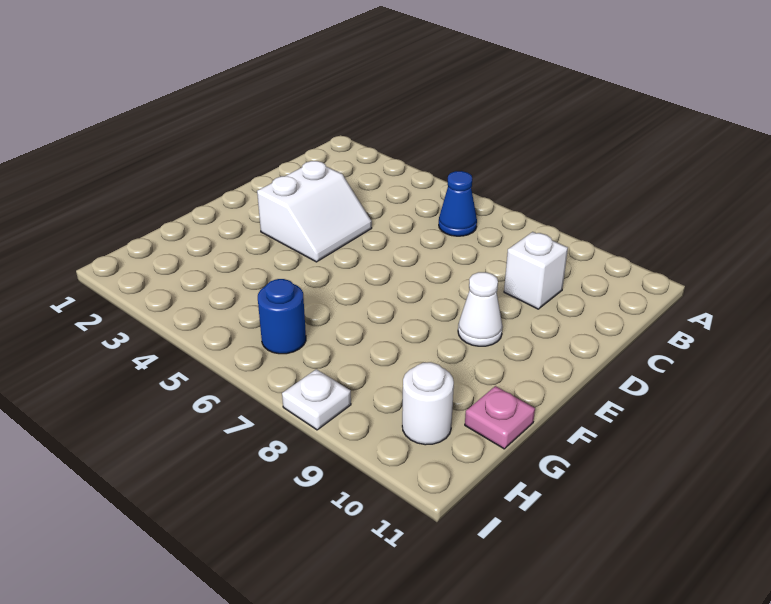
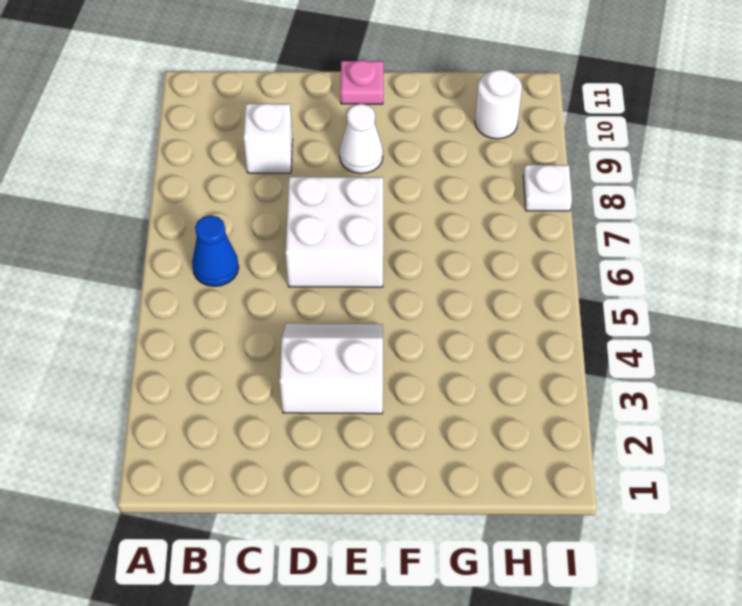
none -> white 2x2 brick [286,177,383,287]
pink 1x1 plate [465,386,535,449] -> pink 1x1 plate moved to [341,60,383,104]
blue 1x1 round brick [258,279,306,354] -> none

